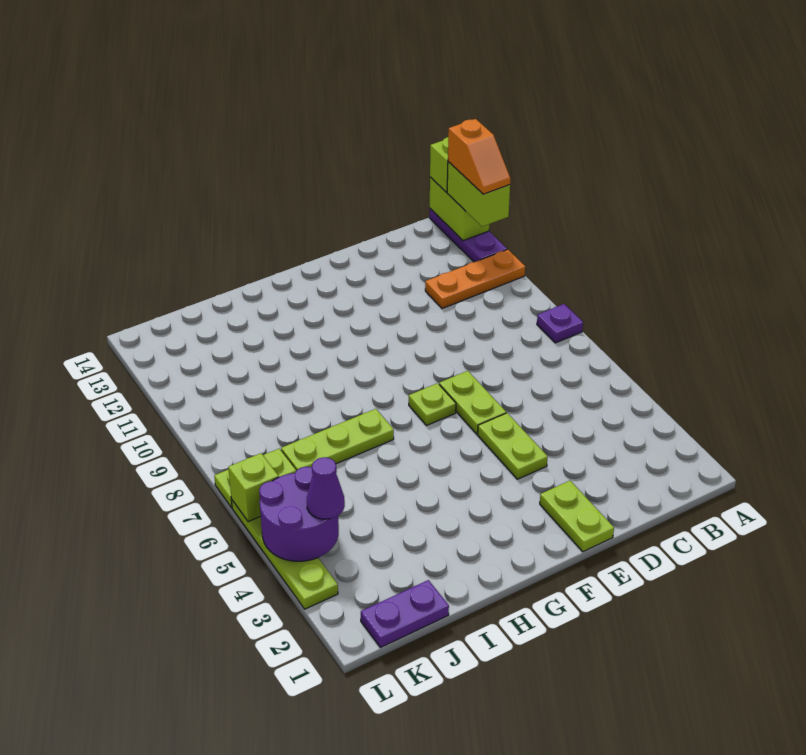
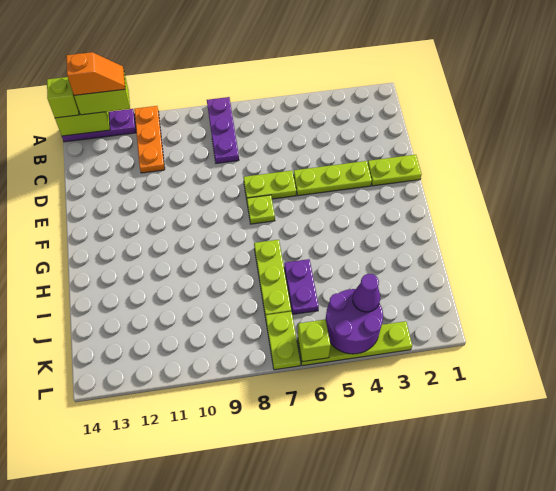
purple 1x1 plate [537,304,583,343] -> purple 1x3 plate [207,97,239,163]
lime 1x2 plate [478,413,548,479] -> lime 1x3 plate [293,161,372,196]
purple 1x2 plate [361,580,449,648] -> purple 1x2 plate moved to [284,259,319,314]

